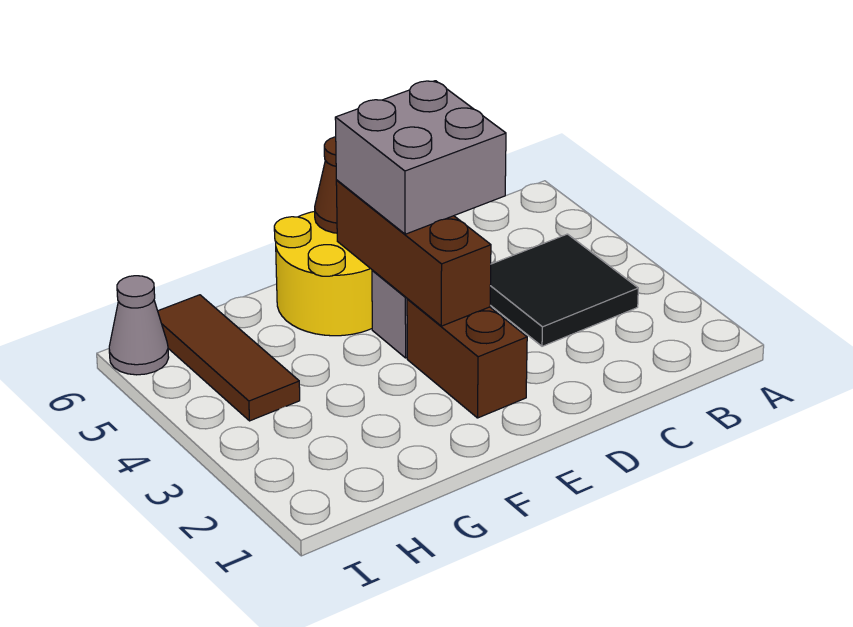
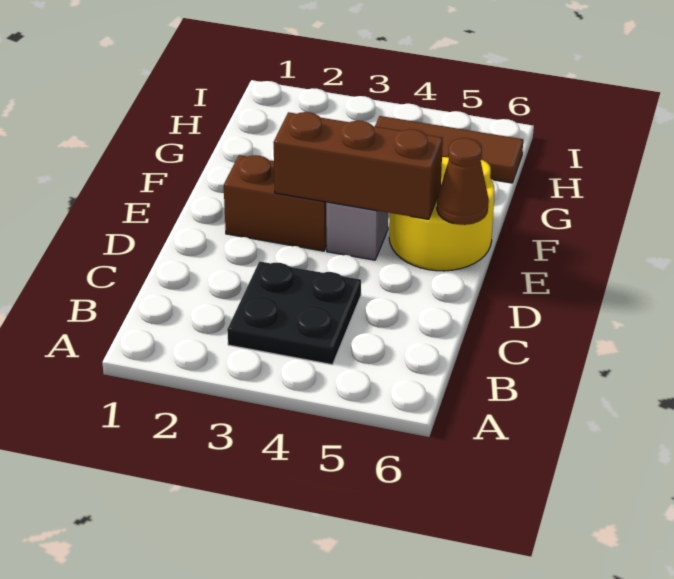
black 2x2 tile [490,234,638,346] -> black 2x2 plate [227,261,361,365]
grey 2x2 brick [335,81,506,234] -> none
grey 1x1 cone [109,276,169,375] -> none

